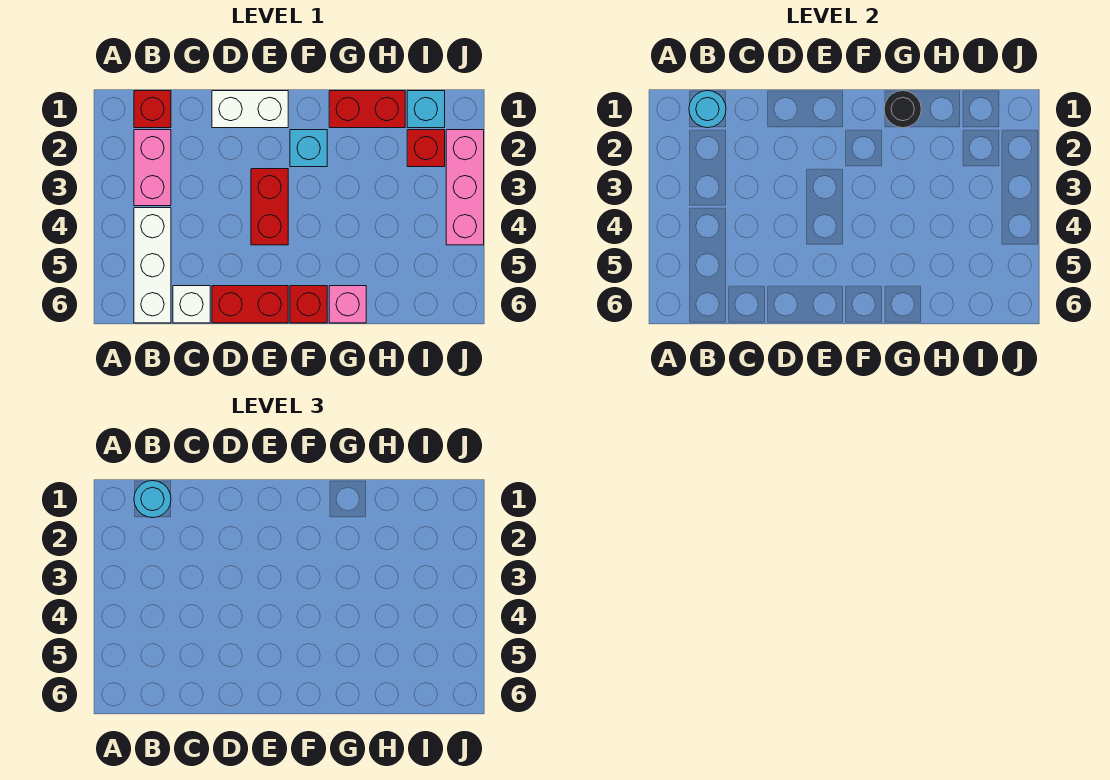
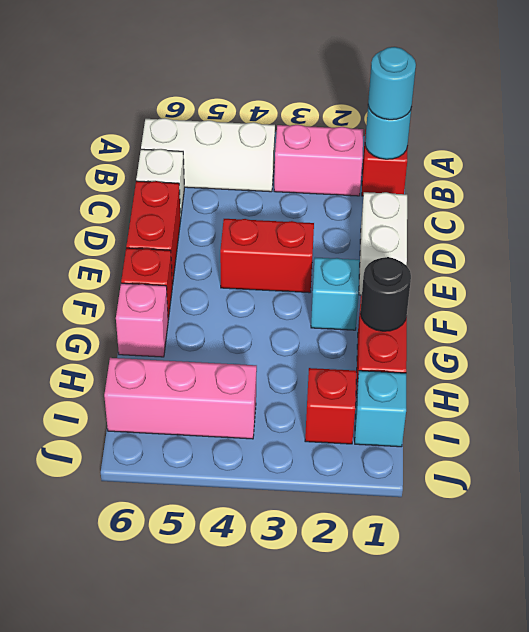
pink 1x3 brick [446,130,484,245] -> pink 1x3 brick moved to [104,358,257,439]

